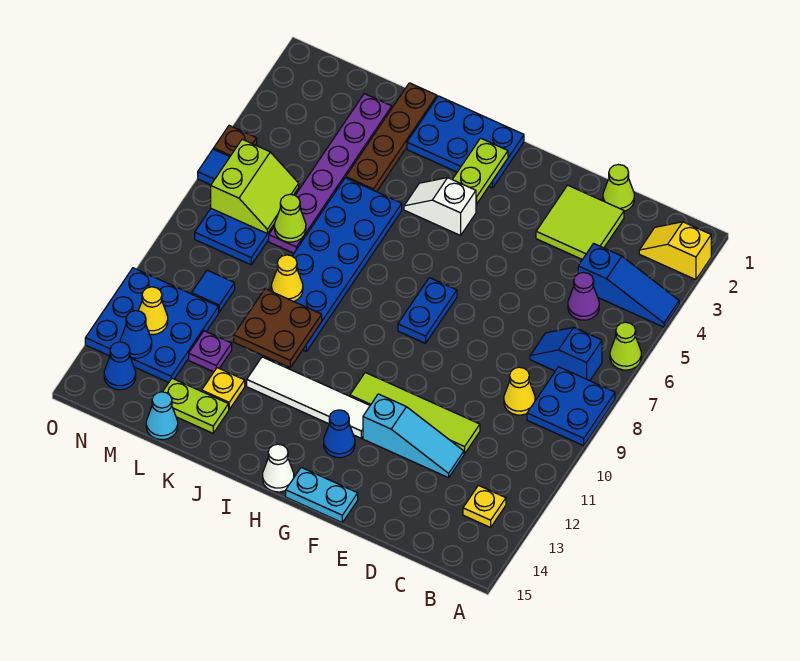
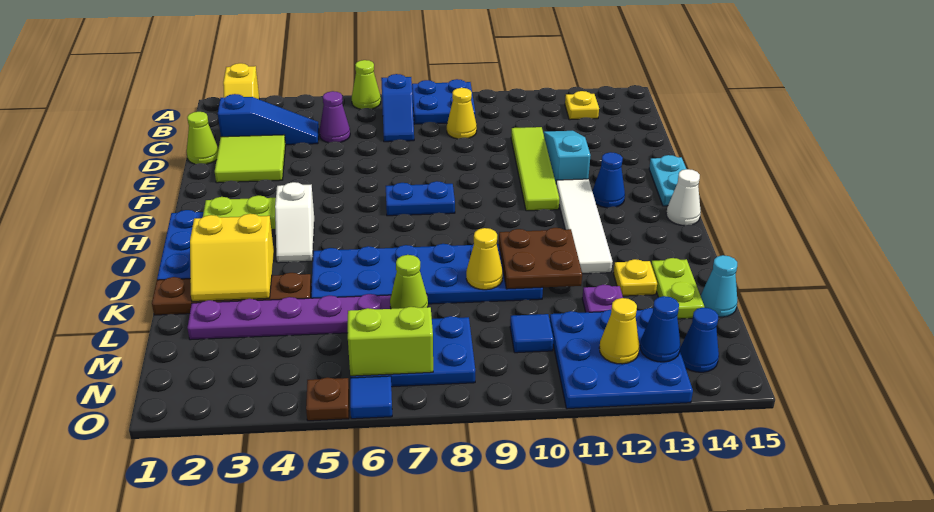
blue 1x3 slope [578,244,679,327] -> blue 1x3 slope turned to [218,94,319,145]
none -> yellow 2x2 slope [190,214,274,301]

